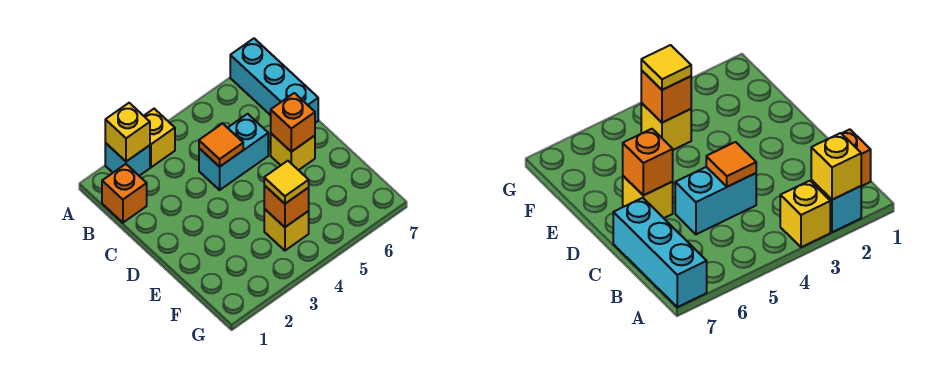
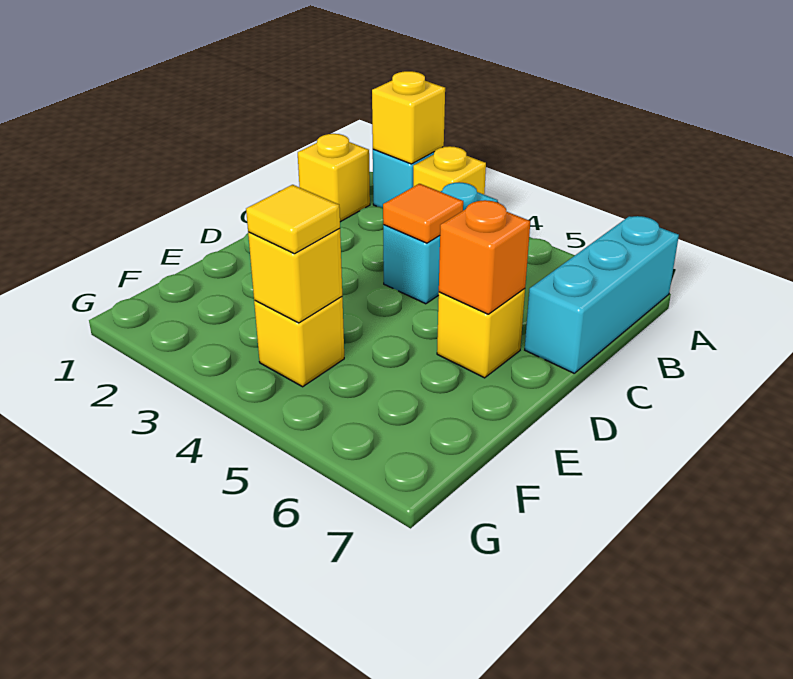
orange 1x1 brick [102,164,147,223] -> yellow 1x1 brick [298,134,370,222]
cyan 1x2 brick [199,114,268,190] -> cyan 1x2 brick turned to [383,182,498,304]
orange 1x1 brick [264,185,309,227] -> yellow 1x1 brick [248,228,342,323]

